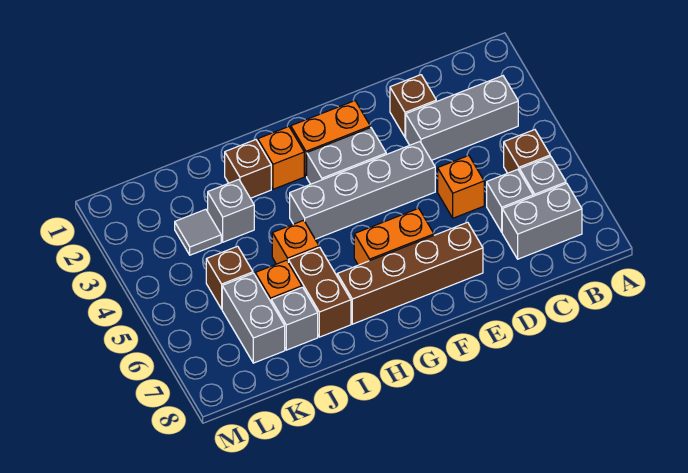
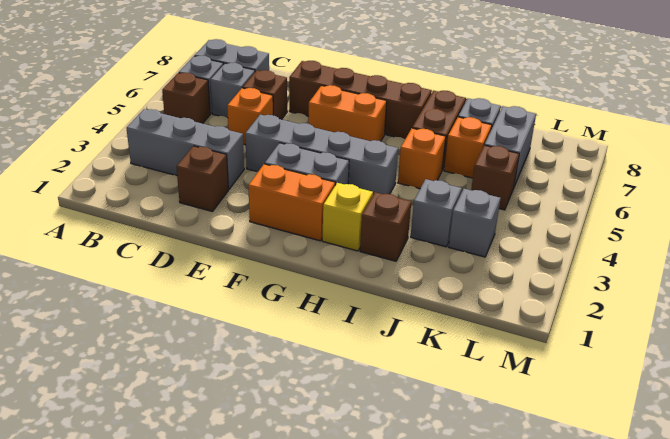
none -> brown 1x1 brick [243,70,287,120]
orange 1x1 brick [258,127,304,189] -> yellow 1x1 brick [322,183,373,251]
grey 1x1 tile [175,209,221,255] -> grey 1x1 brick [449,189,501,257]

